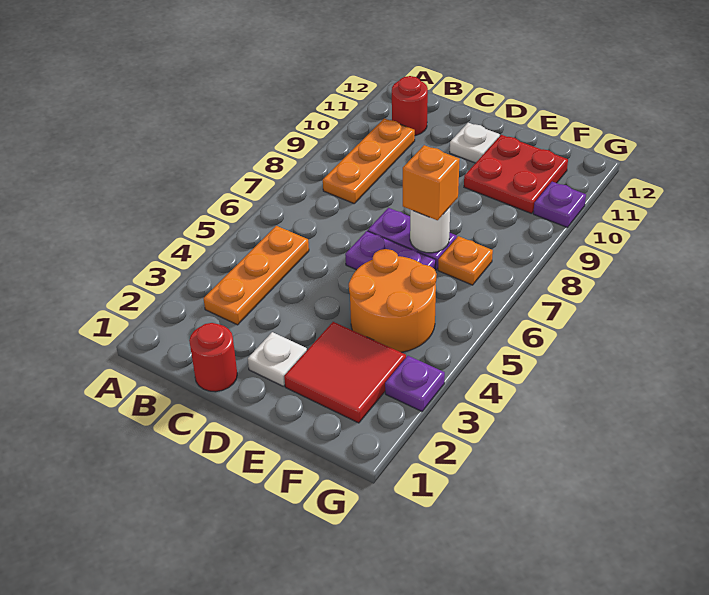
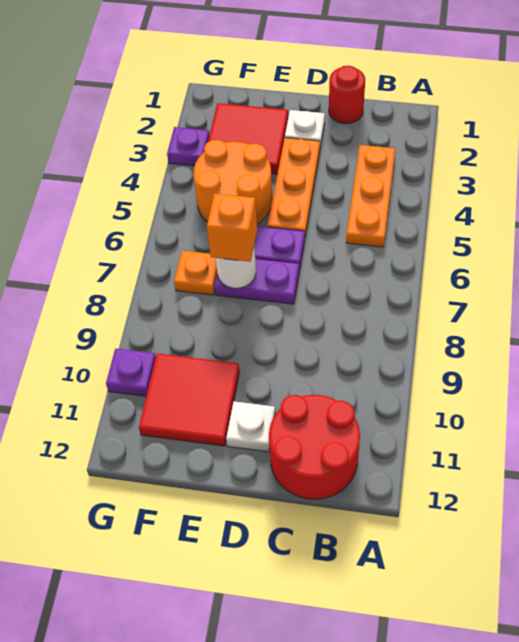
orange 1x3 plate [323,118,415,203] -> orange 1x3 plate moved to [268,138,320,236]
red 1x1 round brick [392,76,428,135] -> red 2x2 round brick [269,395,360,499]
red 2x2 plate [464,135,568,214] -> red 2x2 tile [139,354,240,446]

